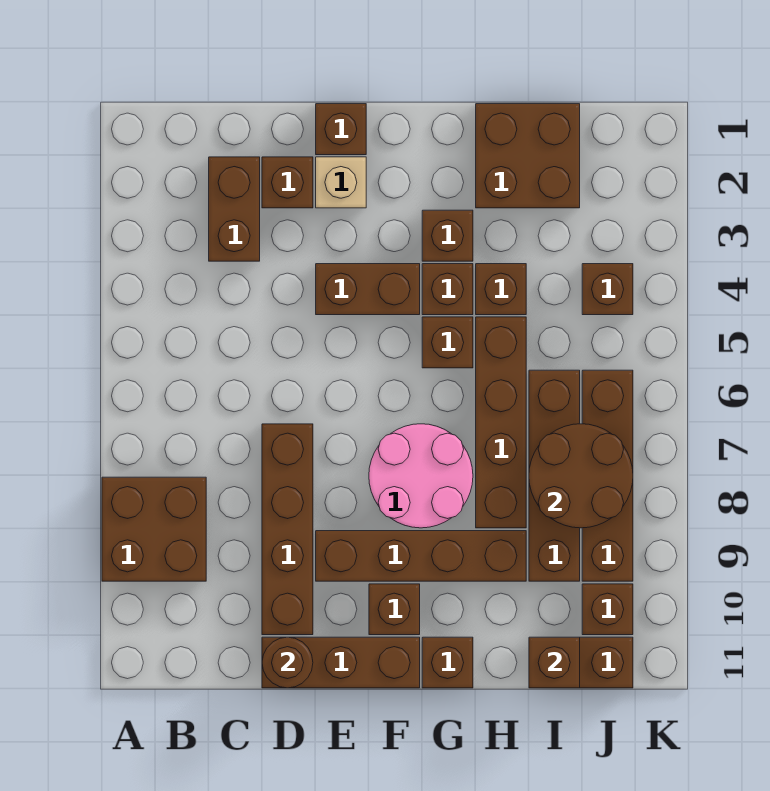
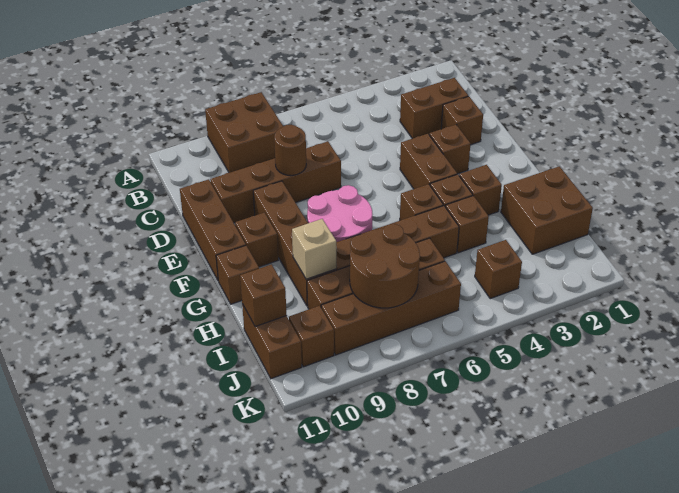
brown 1x1 round brick [262,637,313,688] -> brown 1x1 round brick moved to [274,125,306,175]
brown 1x1 brick [316,104,366,155] -> brown 1x1 brick moved to [429,125,471,174]
tan 1x1 brick [316,157,366,208] -> tan 1x1 brick moved to [292,219,336,279]

